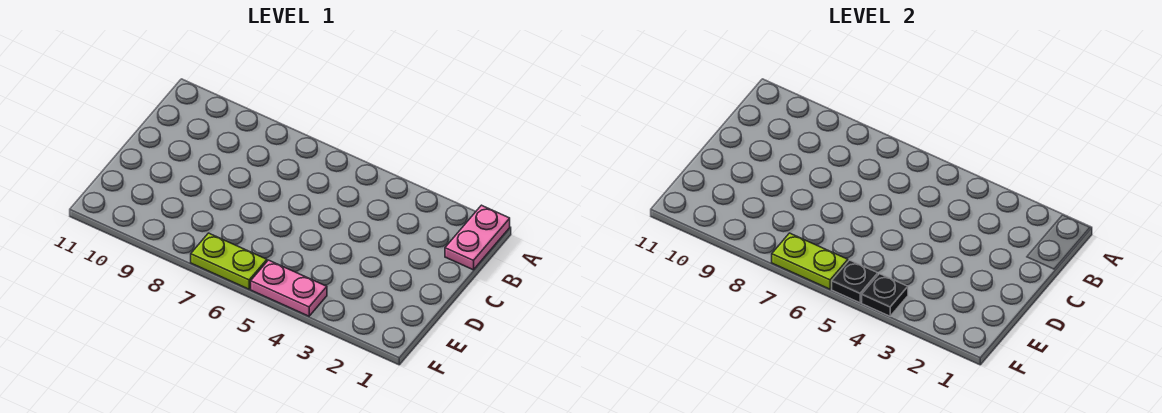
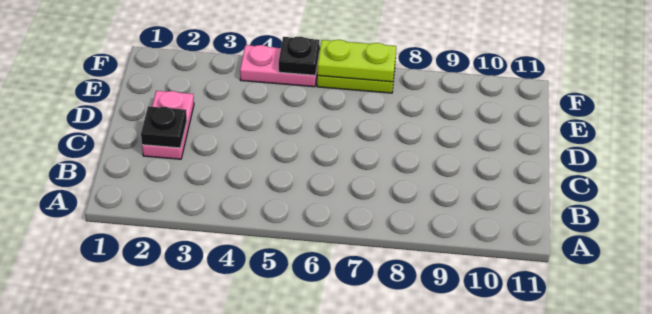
pink 1x2 plate [445,205,510,270] -> pink 1x2 plate moved to [142,91,194,159]
black 1x1 plate [862,274,908,316] -> black 1x1 plate moved to [141,106,187,148]

